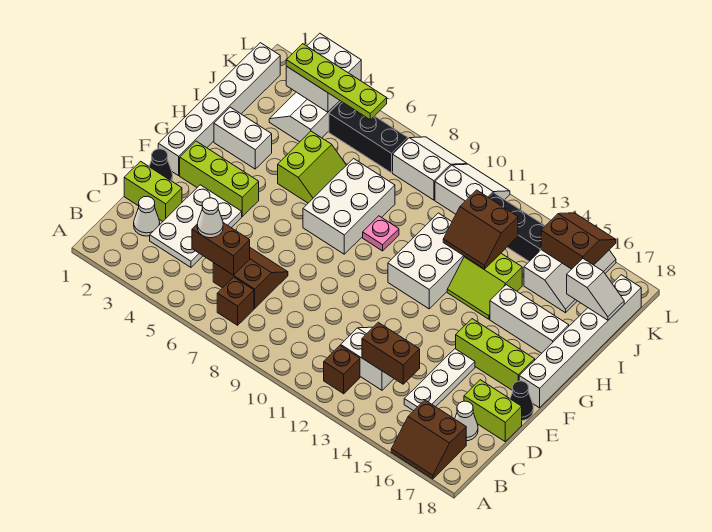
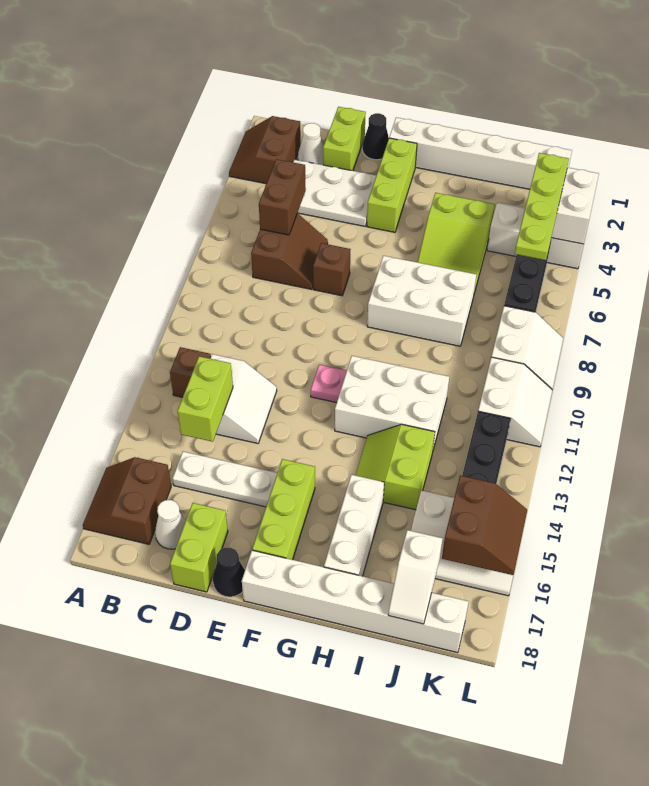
brown 1x1 brick [217,277,254,325] -> brown 1x1 brick moved to [313,243,351,296]
white 1x1 cone [197,198,223,238] -> none
brown 1x2 brick [362,322,420,384] -> lime 1x2 brick [178,356,233,442]
white 1x2 brick [214,107,272,169] -> none
lime 2x2 slope [278,131,346,203] -> lime 2x3 slope [418,193,495,293]
pink 1x1 plate [363,216,399,251] -> pink 1x1 plate moved to [311,365,347,403]
brown 2x2 slope [443,190,518,269] -> brown 2x2 slope moved to [229,116,301,184]

